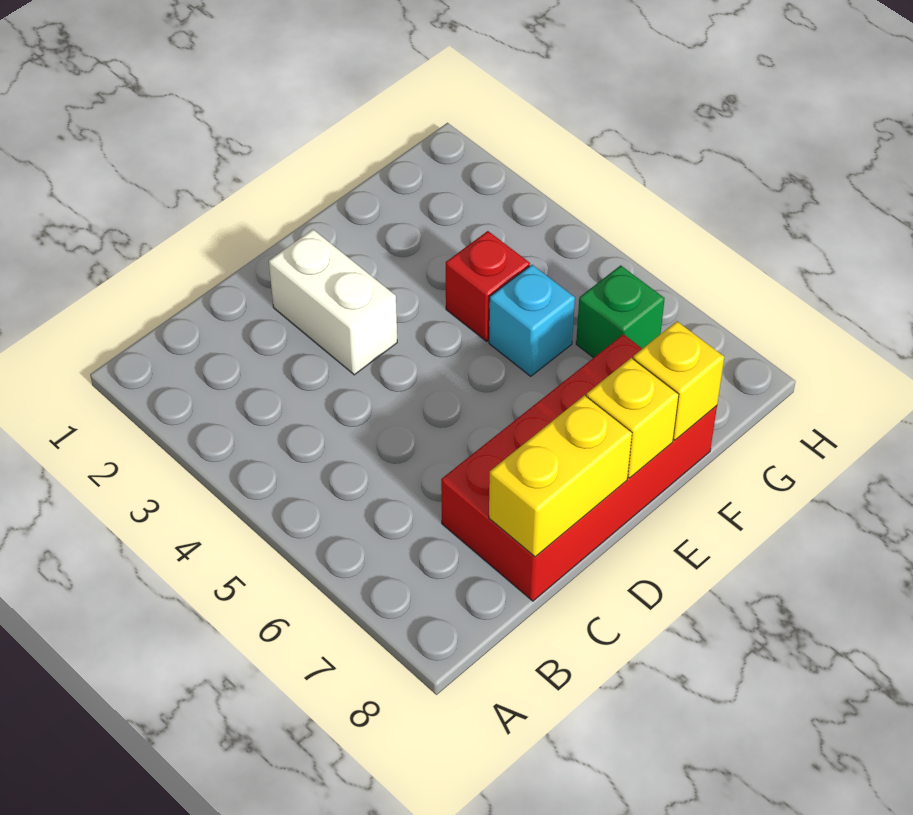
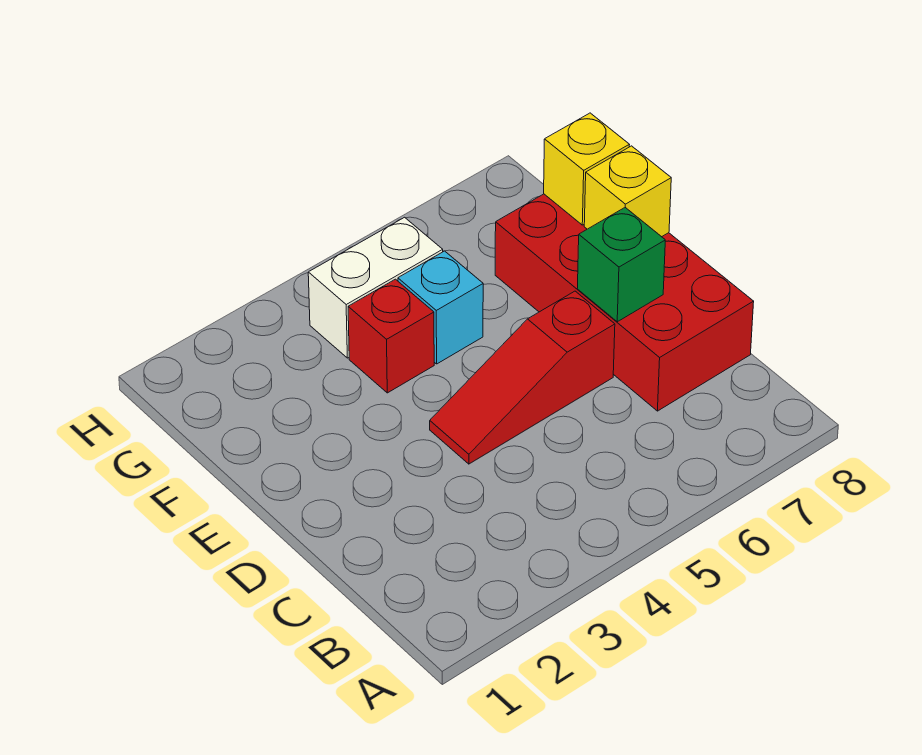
yellow 1x2 brick [489,395,632,557] -> none
white 1x2 brick [269,230,397,375] -> white 1x2 brick moved to [308,217,443,358]
none -> red 1x3 slope [430,291,615,464]
green 1x1 brick [576,265,665,358] -> green 1x1 brick moved to [577,208,665,322]

